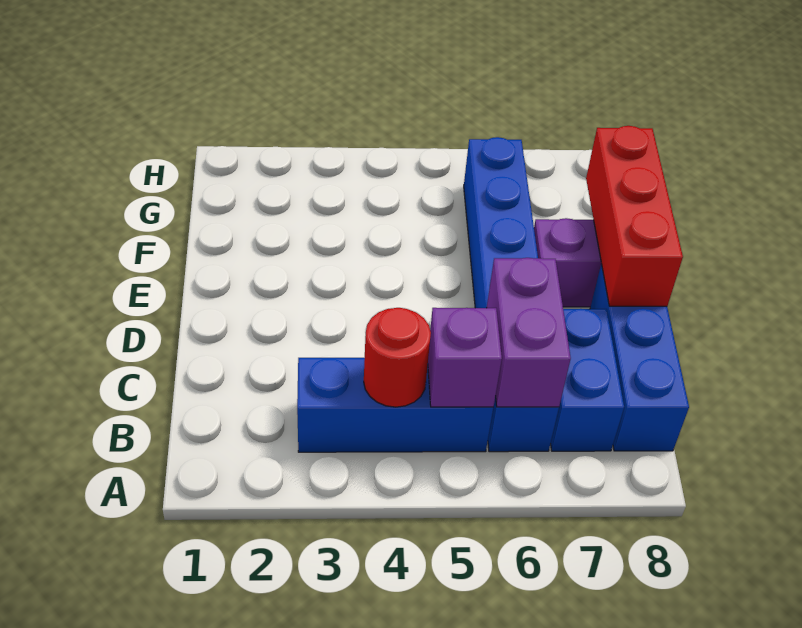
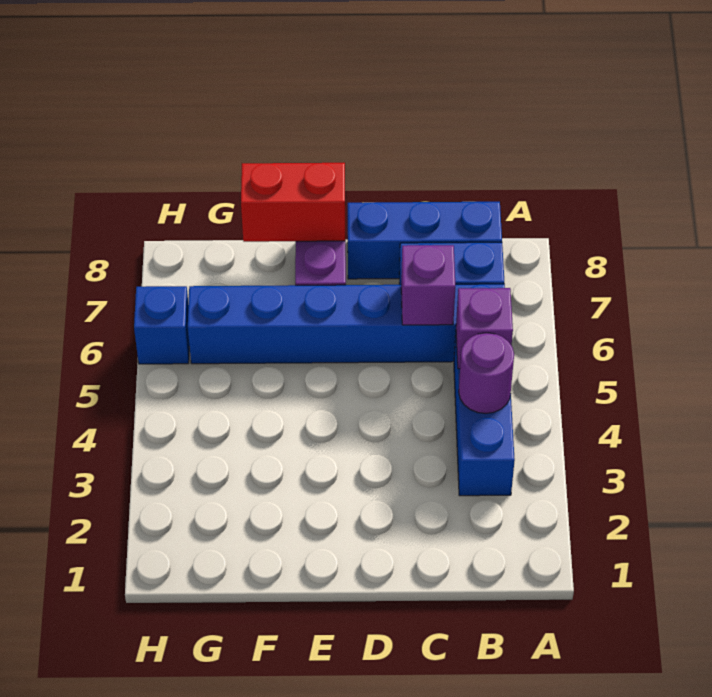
red 1x1 round brick [364,308,431,407] -> purple 1x1 round brick [459,333,514,414]
purple 1x2 brick [487,258,571,407] -> purple 1x1 brick [401,245,455,325]
red 1x3 brick [586,126,683,306] -> red 1x2 brick [241,163,345,242]
none -> blue 1x1 brick [134,286,189,364]

